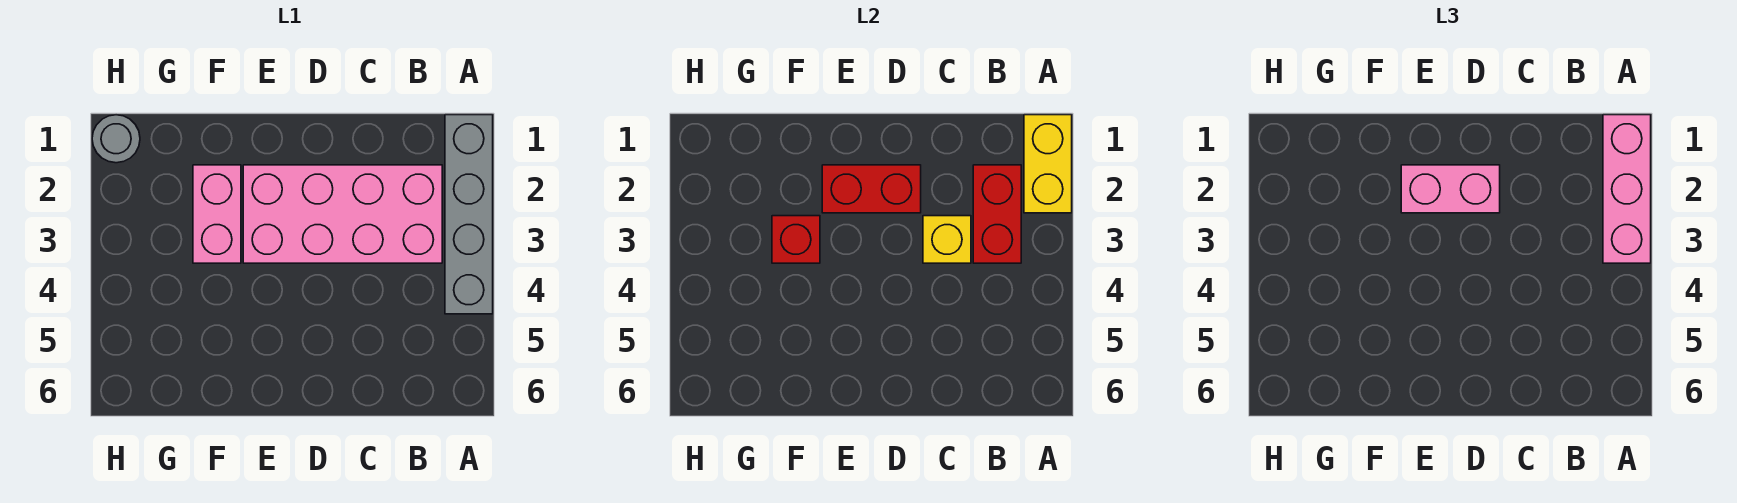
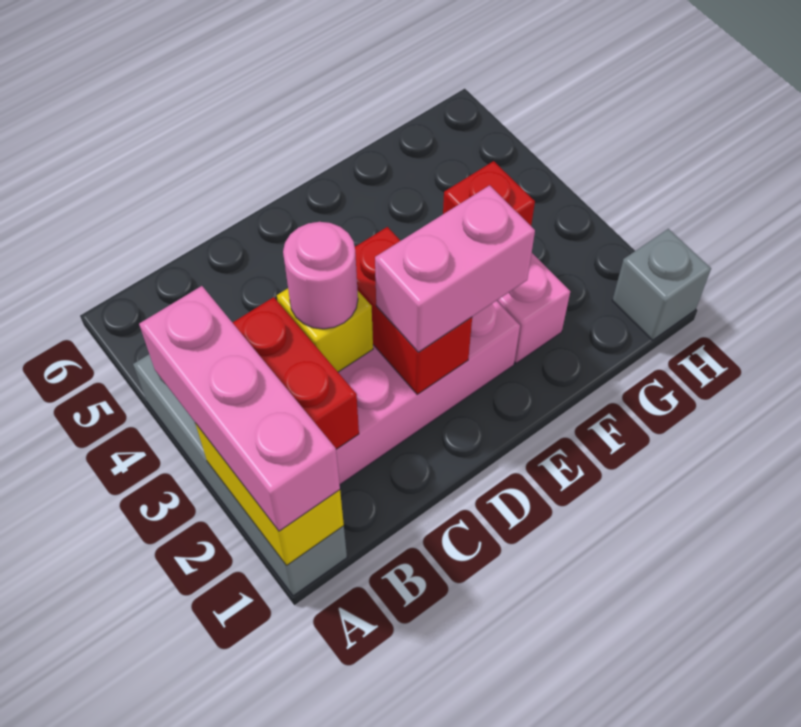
none -> pink 1x1 round brick [283,222,358,329]
red 1x2 brick [822,165,921,213] -> red 1x2 brick turned to [355,227,472,394]
grey 1x1 round brick [92,115,140,163] -> grey 1x1 brick [612,229,711,340]

